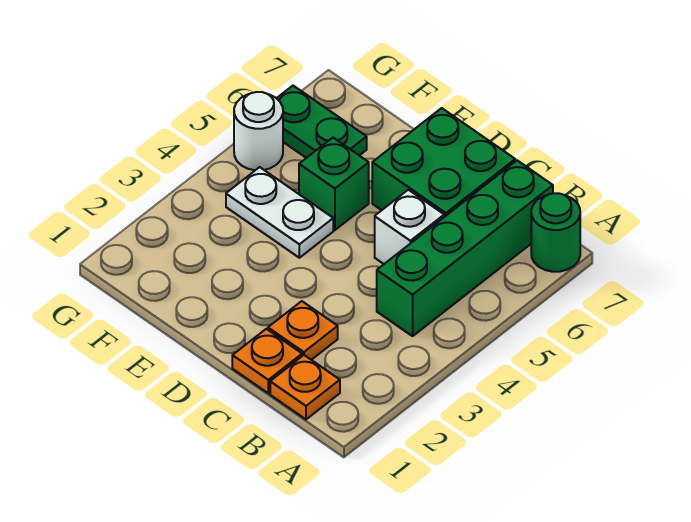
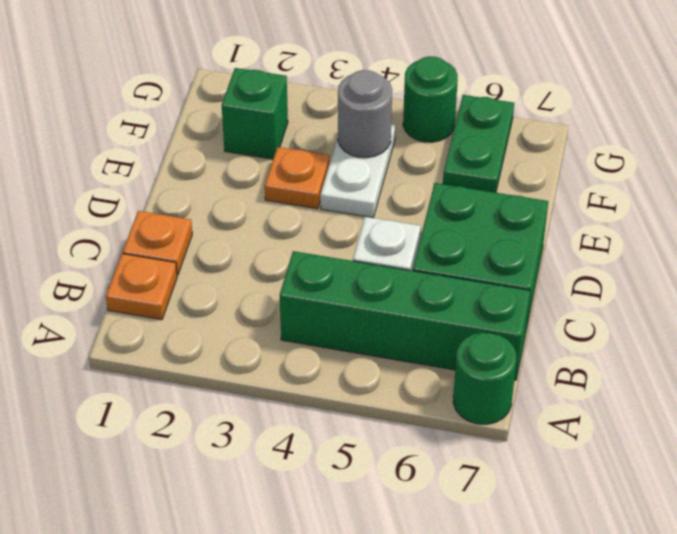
orange 1x1 plate [268,301,338,360] -> orange 1x1 plate moved to [265,147,330,209]
green 1x1 brick [299,138,369,230] -> green 1x1 brick moved to [222,68,288,159]
none -> grey 1x1 round brick [338,70,392,158]
white 1x1 round brick [234,92,283,170] -> green 1x1 round brick [403,56,458,142]

